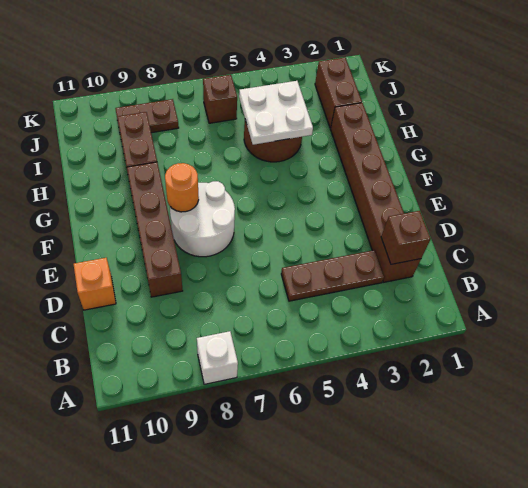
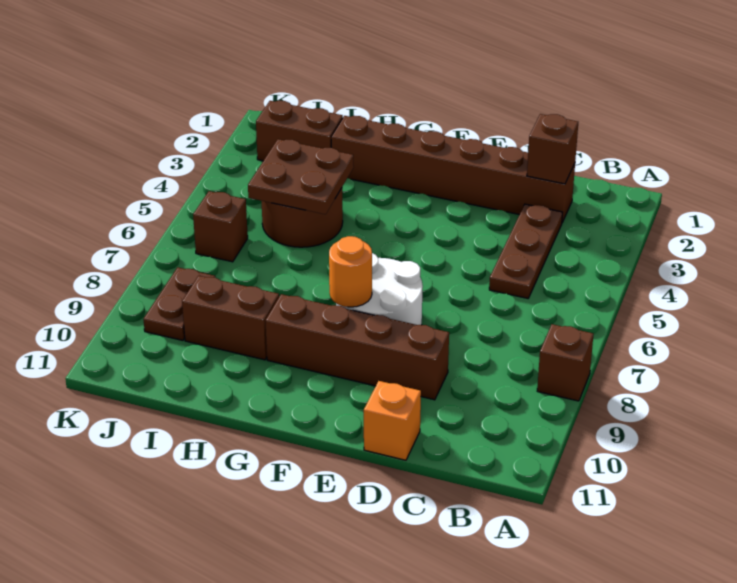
white 1x1 brick [197,331,238,384] -> brown 1x1 brick [537,324,593,401]
white 2x2 plate [239,81,313,145] -> brown 2x2 plate [248,139,354,214]

